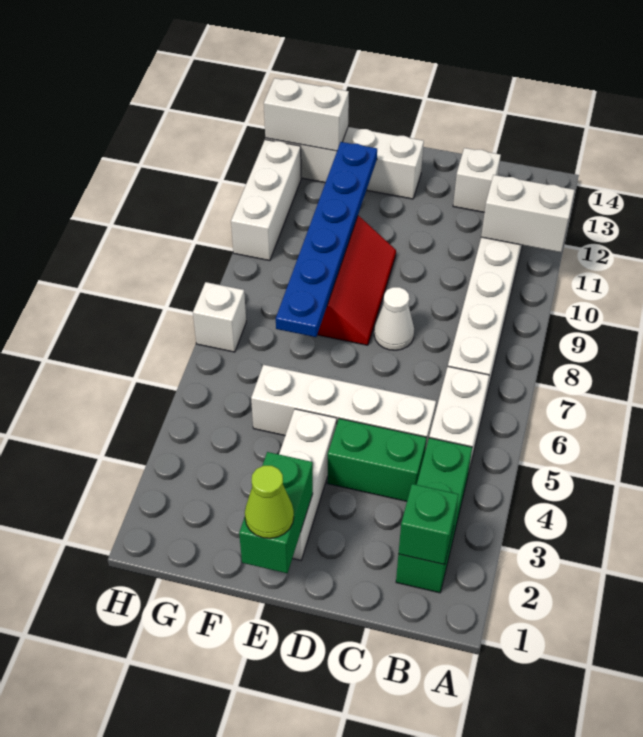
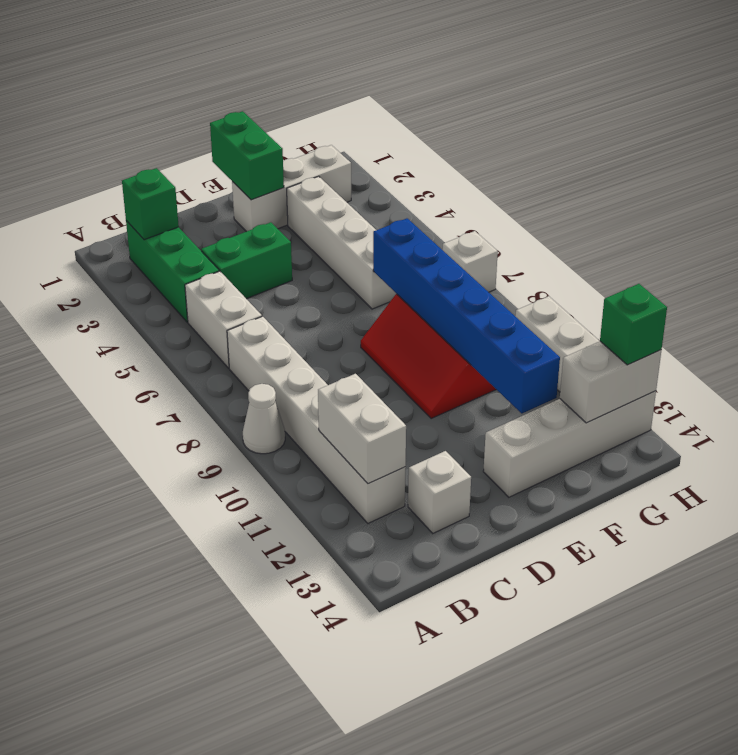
white 1x2 brick [481,175,575,252] -> white 1x2 brick turned to [318,374,406,483]
white 1x4 brick [251,365,436,450] -> white 1x4 brick turned to [287,176,396,309]
white 1x1 cone [374,287,414,350] -> white 1x1 cone moved to [243,384,285,454]
lime 1x1 cone [245,466,294,538] -> none
white 1x3 brick [279,409,337,560] -> white 1x3 brick turned to [232,145,351,232]
blue 1x6 plate [276,142,377,337] -> blue 1x6 brick [373,218,560,413]
none -> green 1x1 brick [600,284,667,365]

